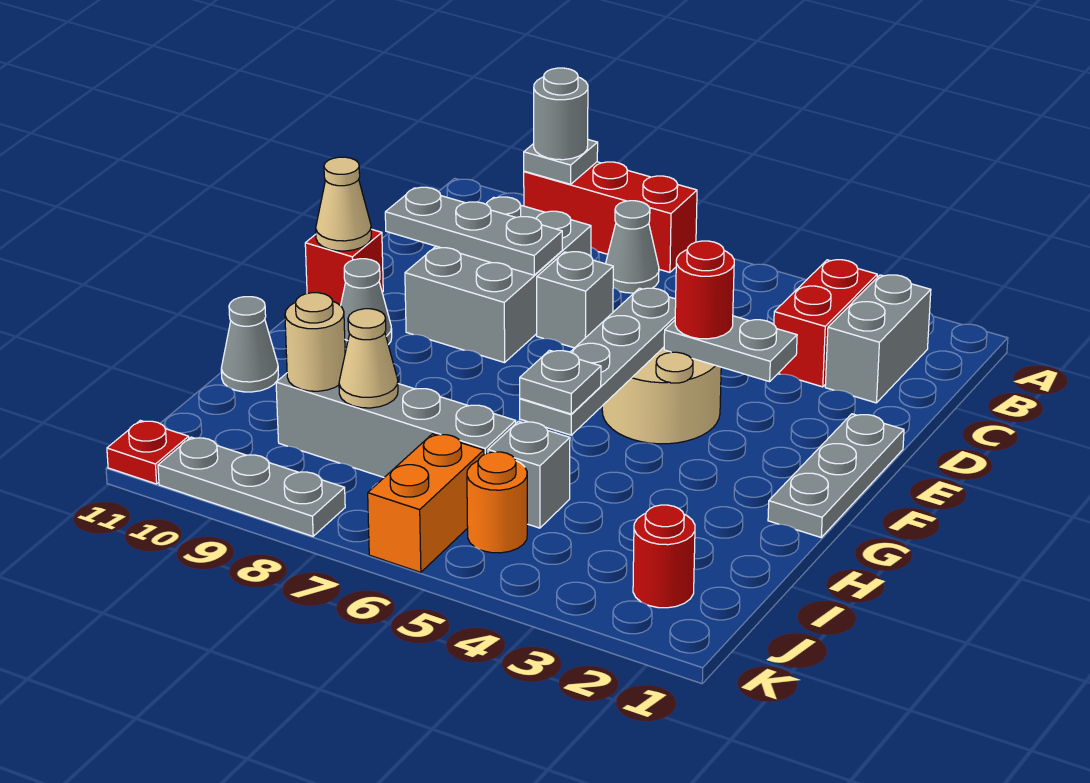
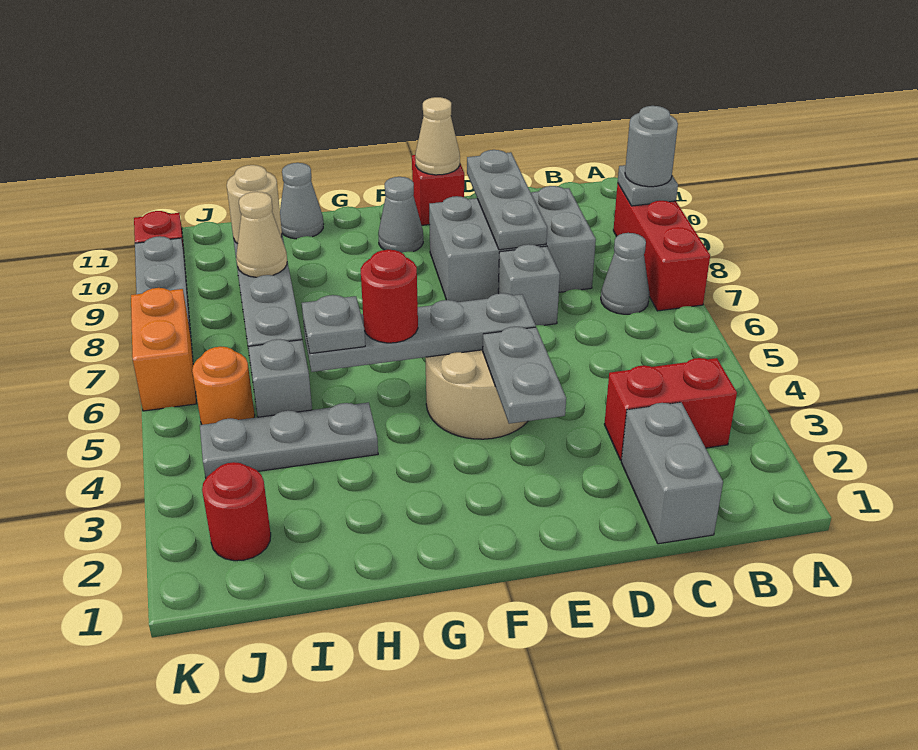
grey 1x2 brick [825,275,931,403] -> grey 1x2 brick turned to [621,402,723,544]
grey 1x3 plate [768,414,904,537] -> grey 1x3 plate moved to [200,402,378,478]
red 1x1 round brick [675,241,734,339] -> red 1x1 round brick moved to [361,250,418,343]
orange 1x2 brick [368,434,484,572] -> orange 1x2 brick turned to [131,288,196,411]

